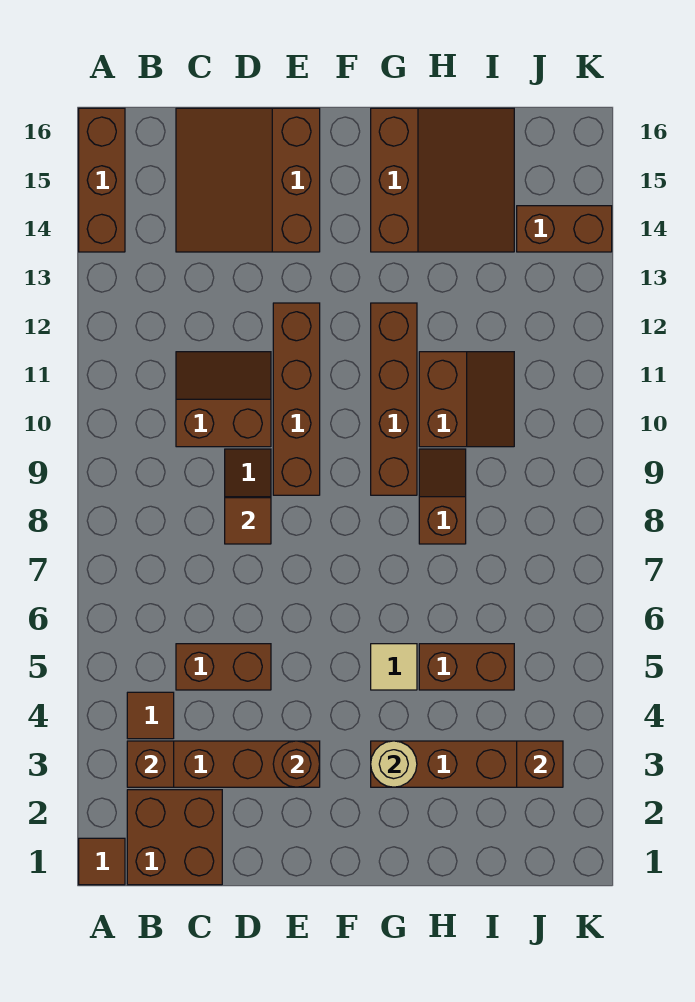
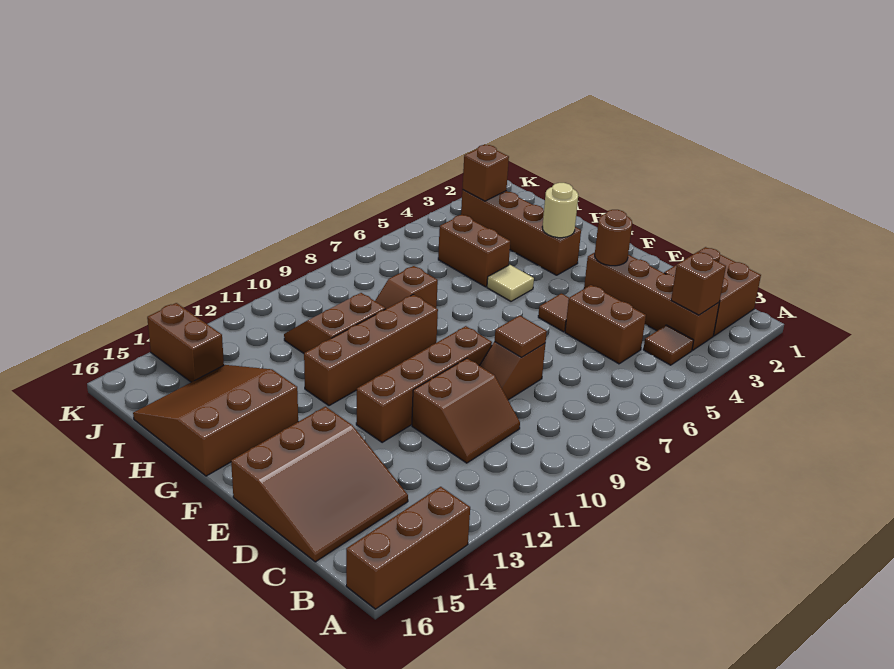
brown 1x1 tile [79,838,125,885] -> brown 1x1 tile moved to [538,293,569,332]
brown 2x2 slope [176,352,271,447] -> brown 2x2 slope turned to [412,358,520,463]

